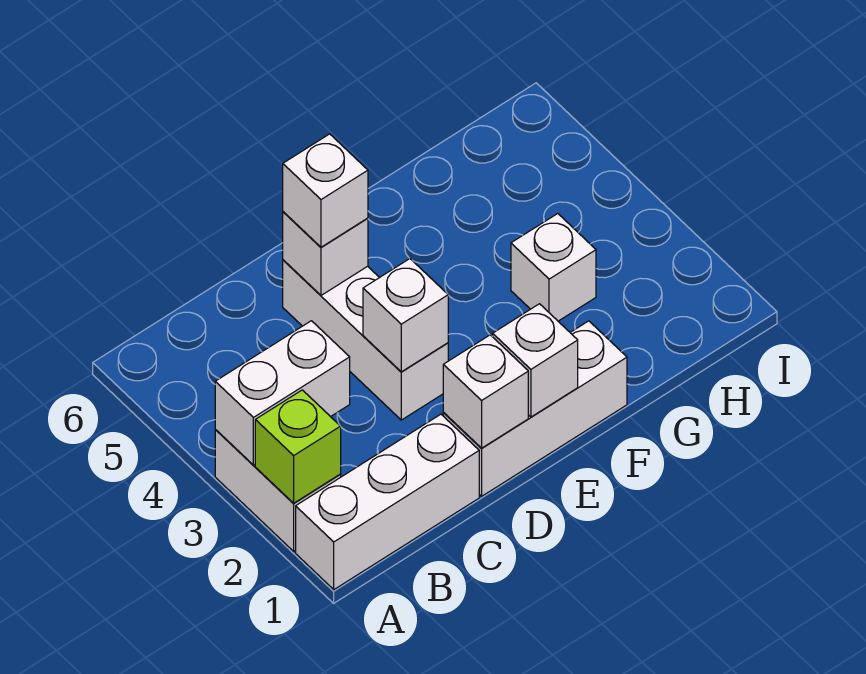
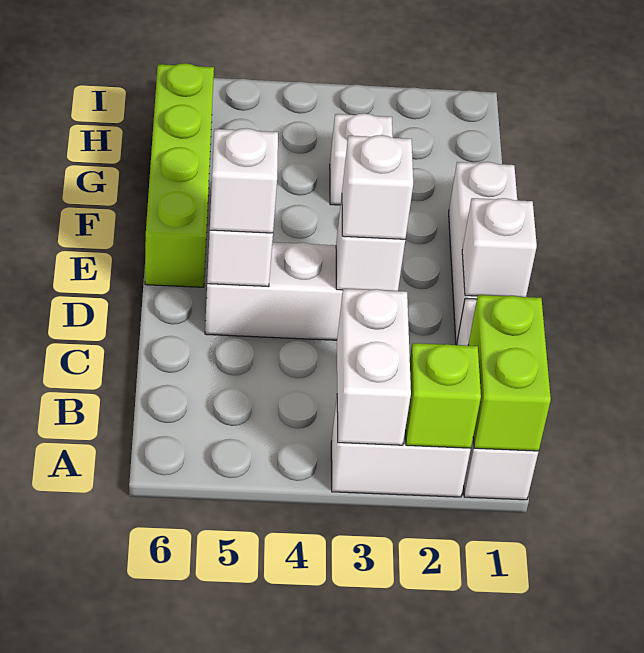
none -> lime 1x2 brick [468,295,551,451]
white 1x1 brick [493,304,578,417] -> white 1x1 brick moved to [342,135,413,239]
none -> lime 1x4 brick [145,63,214,287]

